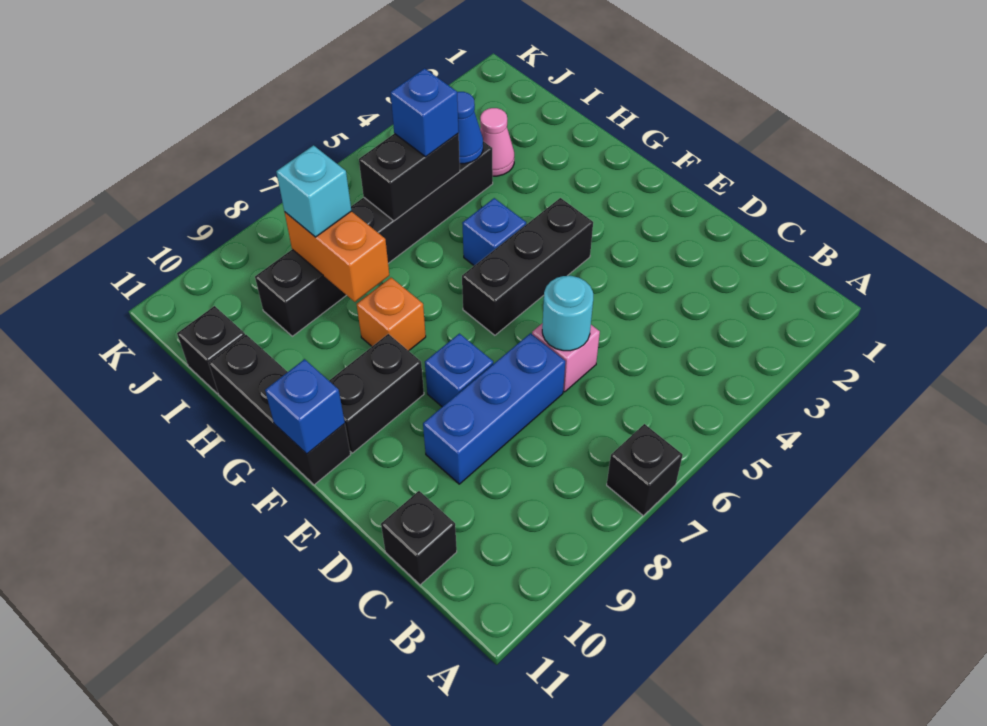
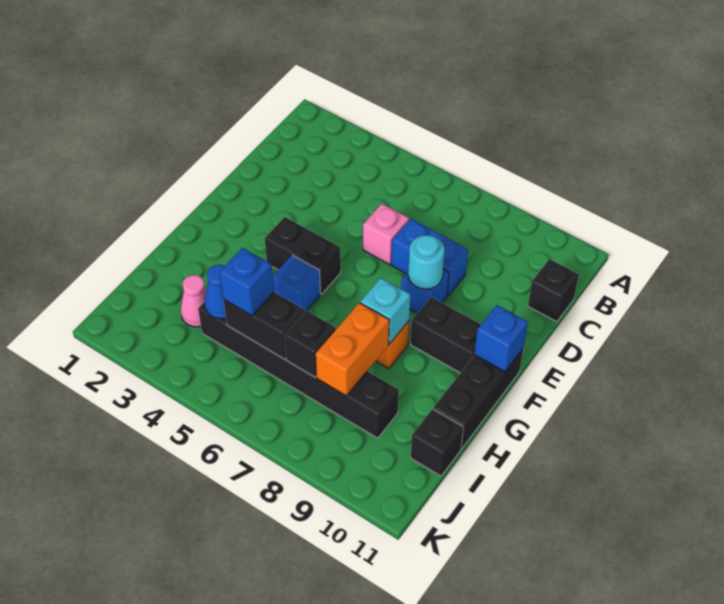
black 1x1 brick [607,424,683,516] -> black 1x1 brick moved to [284,311,336,377]
cyan 1x1 round brick [542,276,593,351] -> cyan 1x1 round brick moved to [408,235,445,289]
blue 1x3 brick [423,333,566,484] -> blue 1x2 brick [391,219,468,296]
black 1x3 brick [462,198,593,335] -> black 1x2 brick [265,217,341,294]
cyan 1x1 brick [276,145,351,237] -> cyan 1x1 brick moved to [360,278,410,344]

